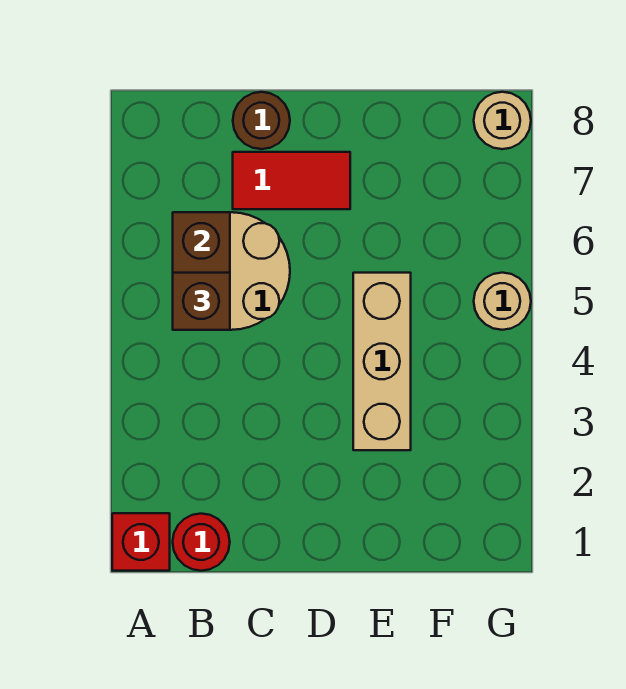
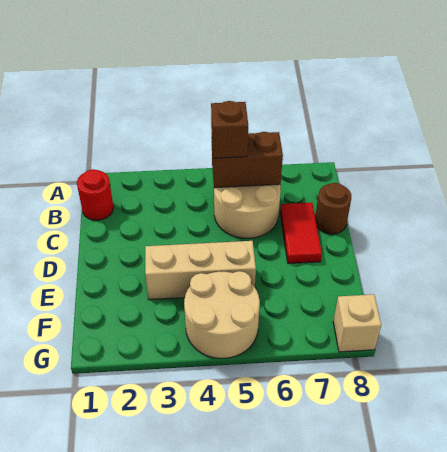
red 1x1 brick [112,513,170,571] -> none
tan 1x1 round brick [474,273,531,330] -> tan 2x2 round brick [184,271,260,358]
tan 1x1 round brick [474,92,531,149] -> tan 1x1 brick [333,294,381,352]

